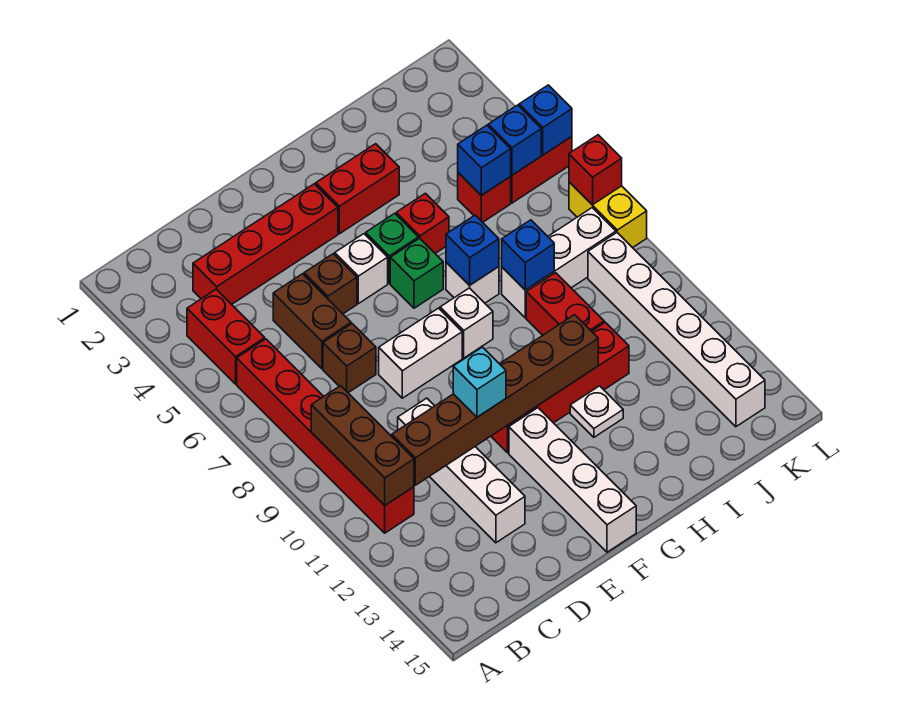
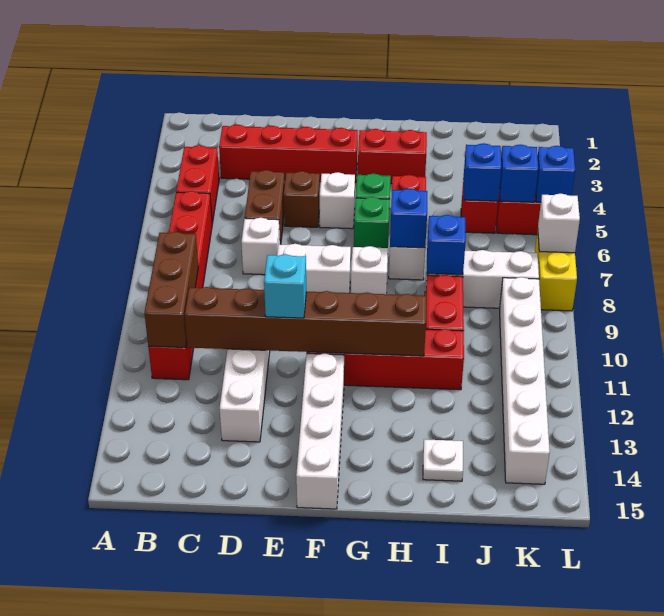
brown 1x1 brick [323,324,376,393] -> white 1x1 brick [241,218,280,275]
white 1x1 plate [570,386,623,437] -> white 1x1 plate moved to [423,439,463,481]
red 1x1 brick [569,135,622,205] -> white 1x1 brick [538,194,580,253]

